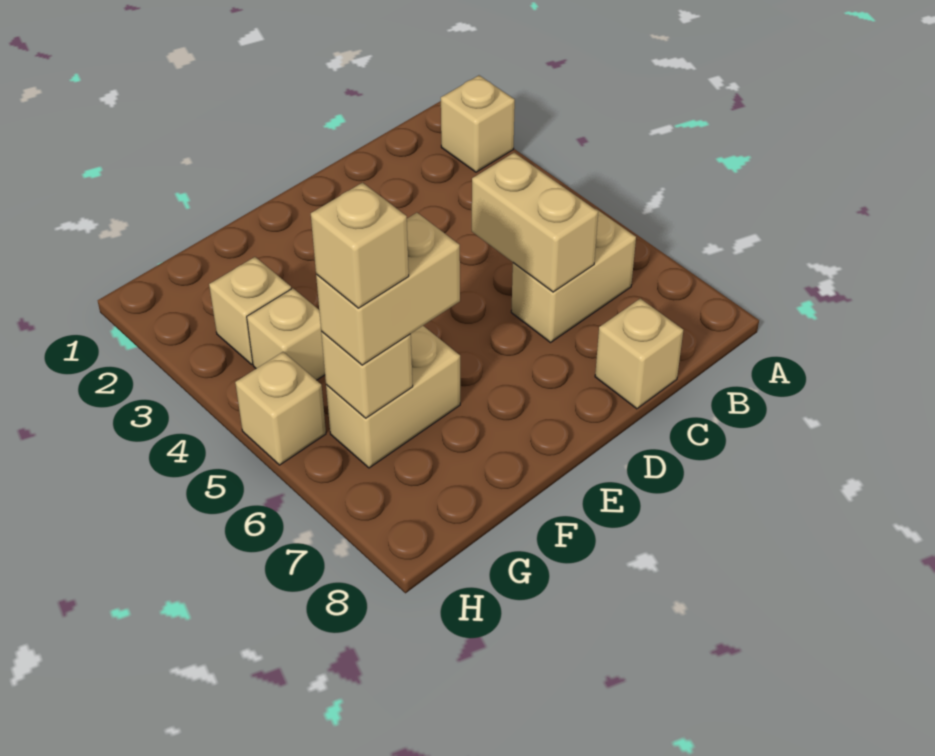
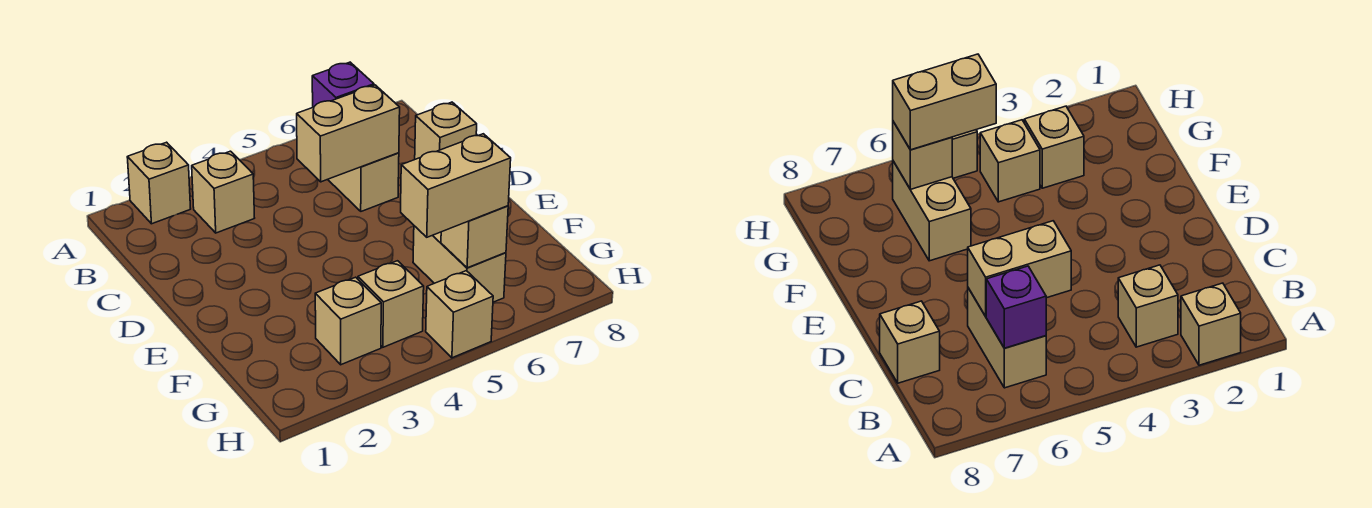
none -> purple 1x1 brick [312,62,374,107]
tan 1x2 brick [316,213,460,365] -> tan 1x2 brick turned to [401,134,511,237]
tan 1x1 brick [311,183,409,308] -> tan 1x1 brick moved to [192,151,254,233]

